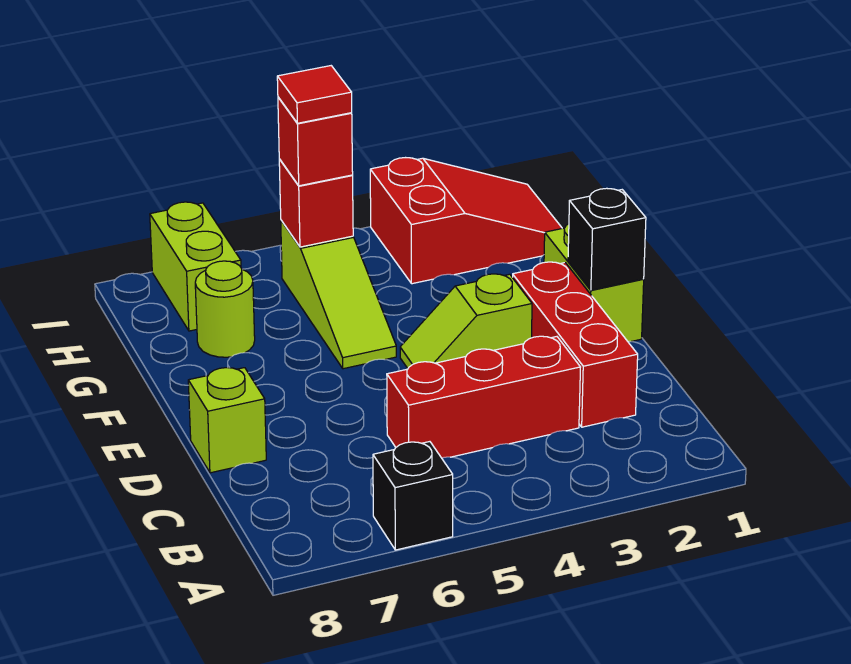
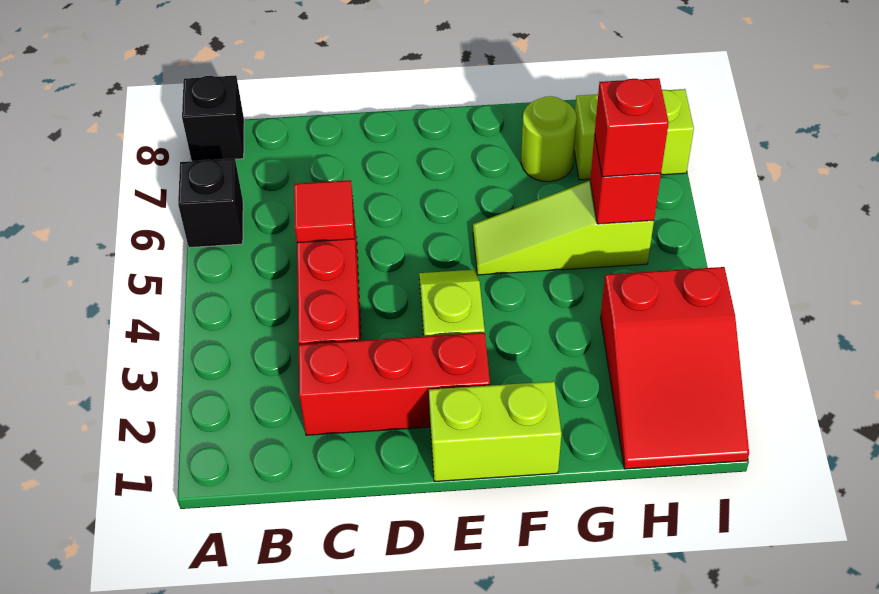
lime 1x1 brick [188,368,266,473] -> none
black 1x1 brick [568,188,646,290] -> black 1x1 brick moved to [182,76,244,161]
red 1x1 tile [277,66,352,123] -> red 1x1 tile moved to [294,180,354,243]

